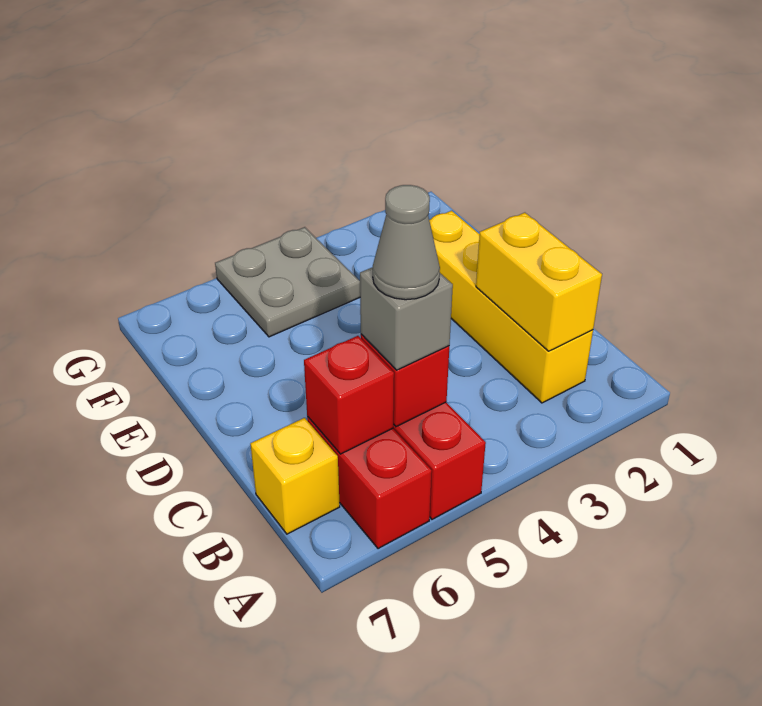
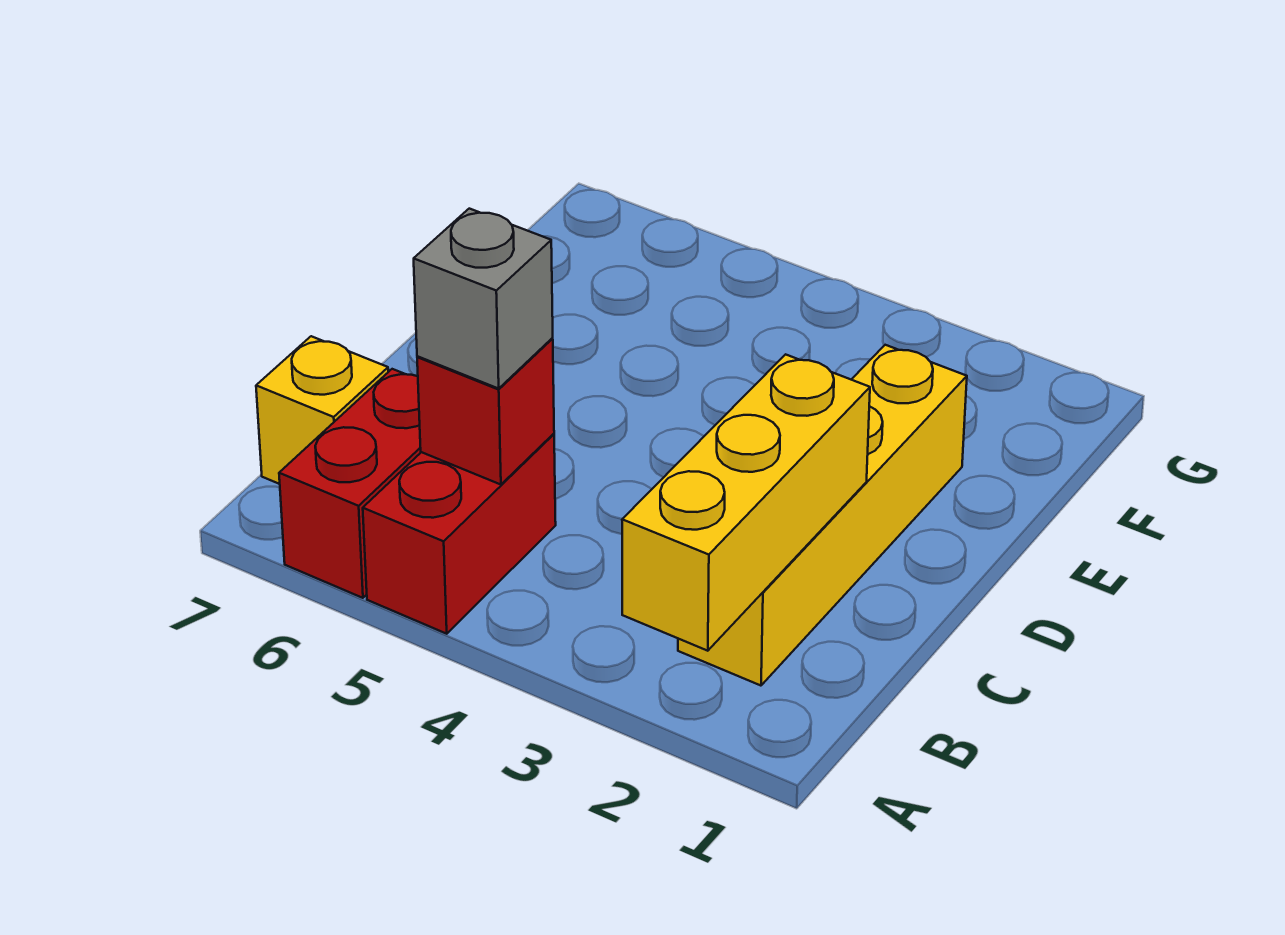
yellow 1x2 brick [476,213,602,351] -> yellow 1x3 brick [622,354,870,651]
grey 1x1 cone [373,185,440,300] -> none
red 1x1 brick [304,336,394,454] -> none
grey 2x2 plate [215,227,360,337] -> none

